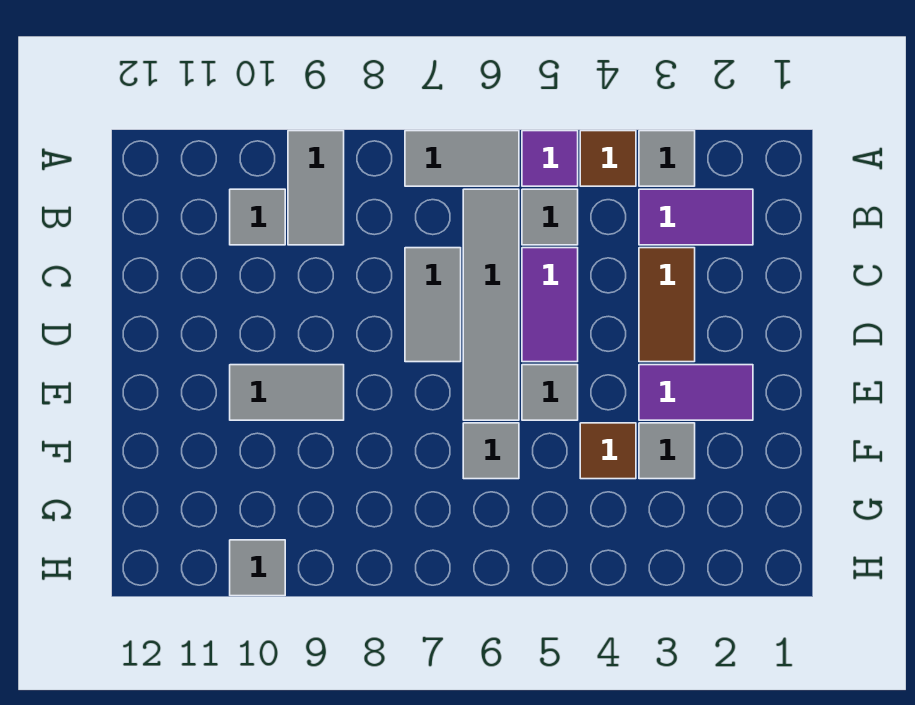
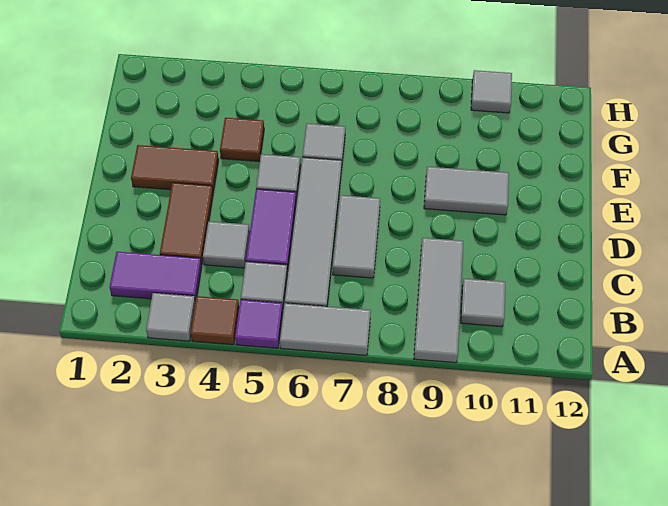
grey 1x2 tile [288,131,344,245] -> grey 1x3 tile [414,238,463,363]
purple 1x2 tile [639,365,753,420] -> brown 1x2 tile [131,145,219,192]
grey 1x1 tile [639,423,695,479] -> grey 1x1 tile moved to [203,222,250,268]

